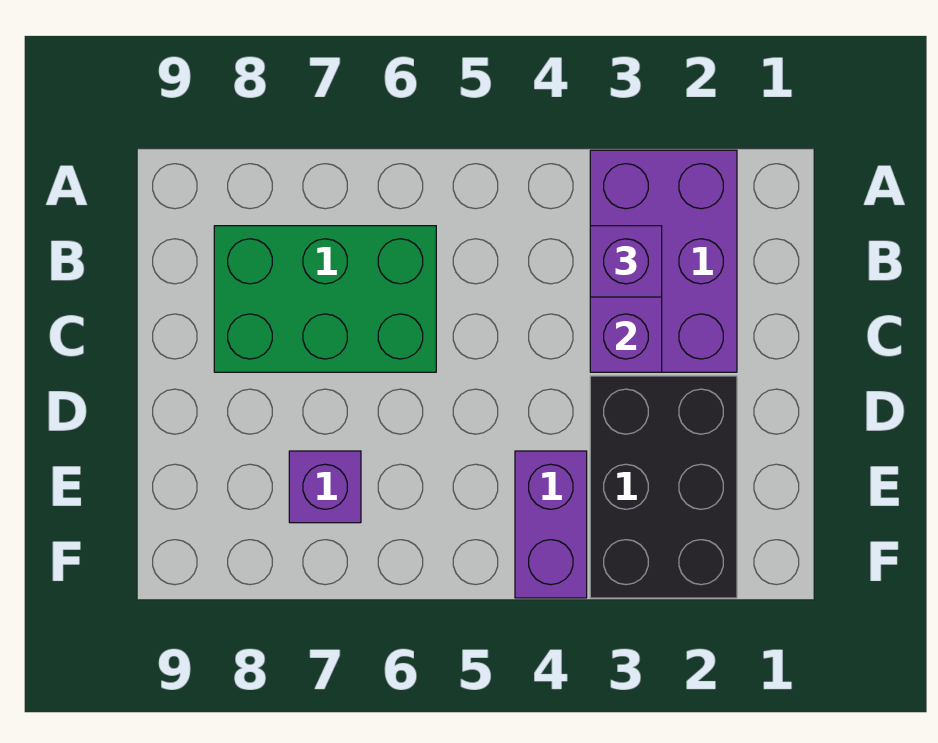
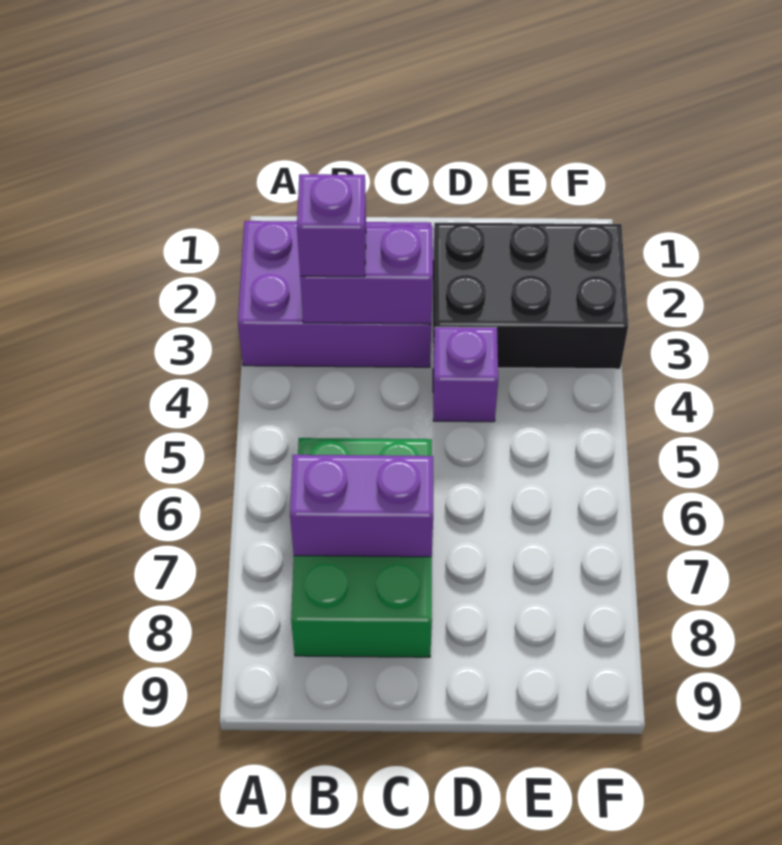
purple 1x2 brick [515,451,587,598] -> purple 1x2 brick moved to [290,455,433,557]
purple 1x1 brick [289,451,361,523] -> purple 1x1 brick moved to [433,327,498,422]

